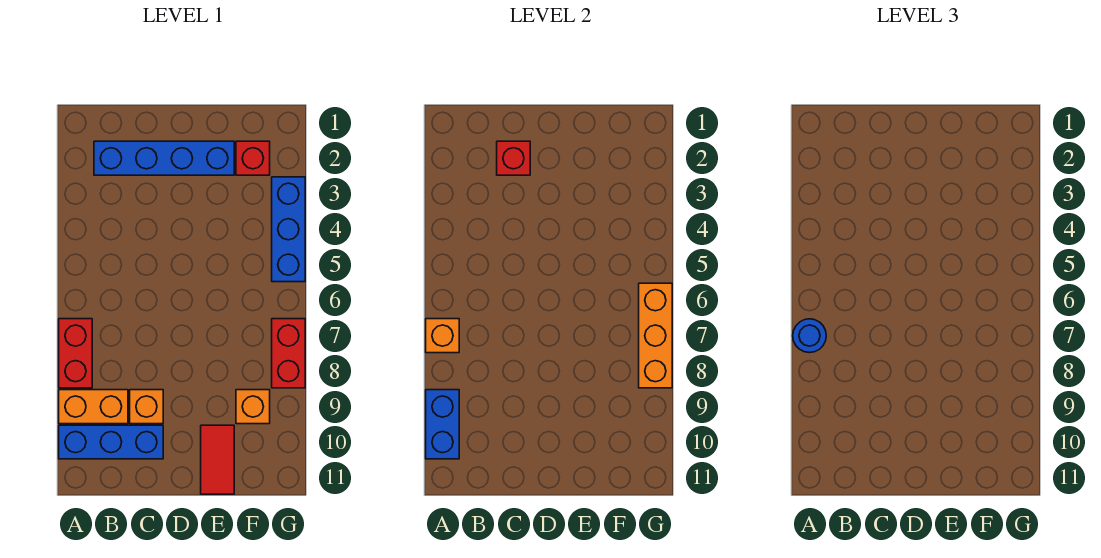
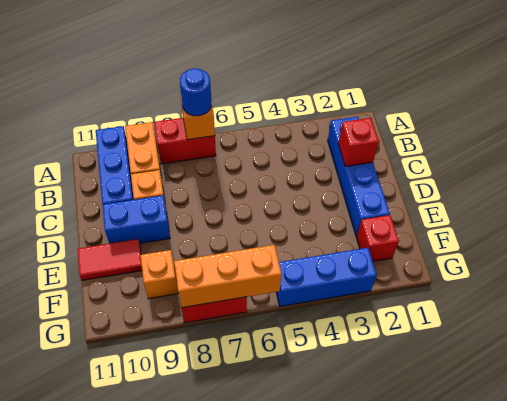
blue 1x2 brick [426,390,459,459] -> blue 1x2 brick moved to [102,195,170,244]

